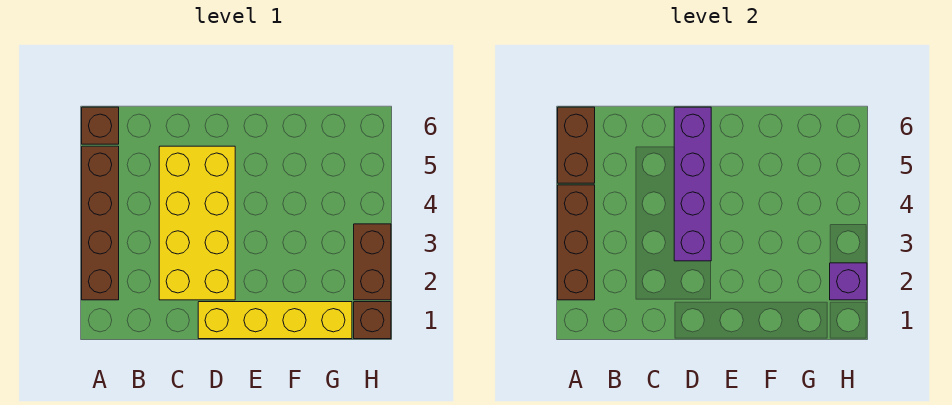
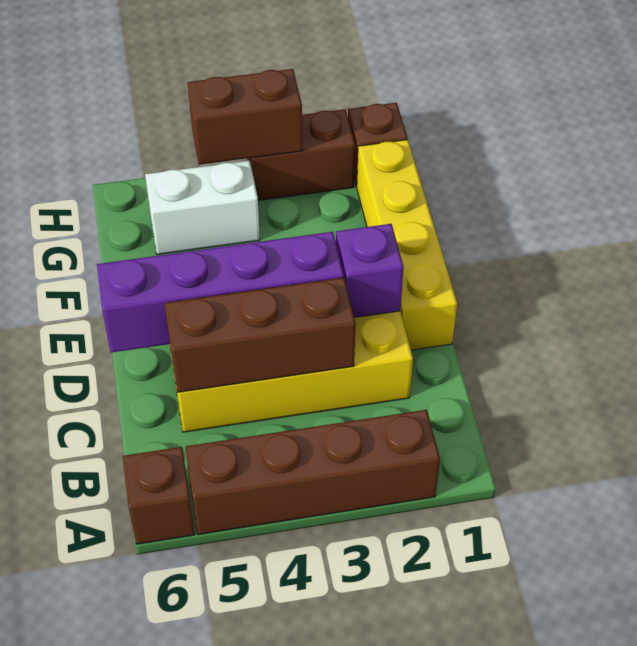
brown 1x3 brick [558,185,595,300] -> brown 1x3 brick moved to [165,278,356,392]
brown 1x2 brick [558,107,595,183] -> brown 1x2 brick moved to [188,69,303,165]
none -> white 1x2 brick [145,160,260,254]
purple 1x1 brick [830,263,867,300] -> purple 1x1 brick moved to [336,224,404,318]

